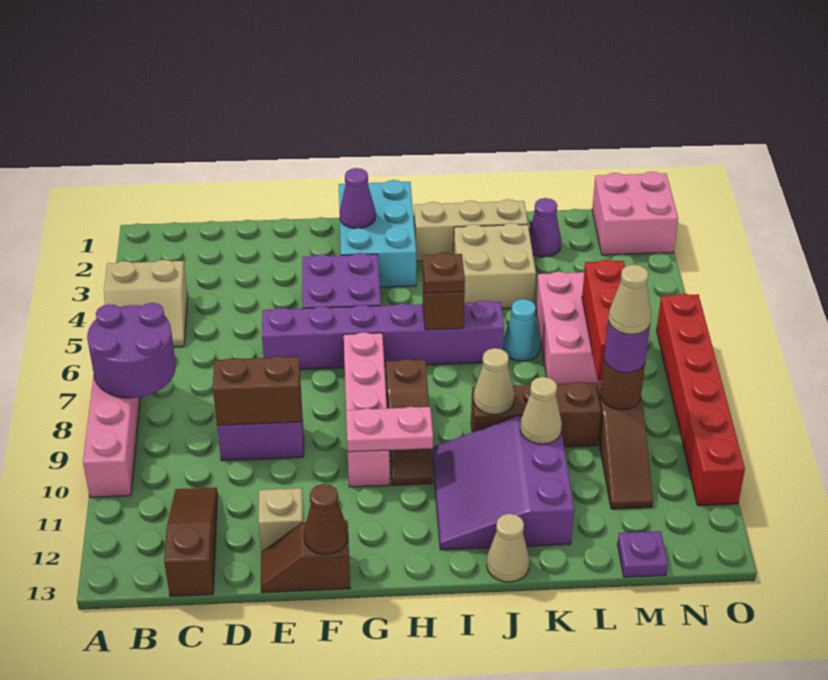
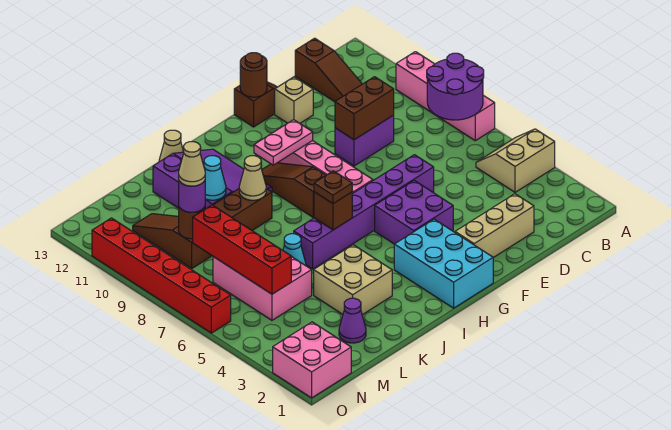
brown 1x1 cone [304,484,348,555] -> brown 1x1 round brick [240,53,267,97]
purple 1x1 cone [339,168,376,229] -> none
tan 1x3 brick [414,199,528,261] -> tan 1x3 brick moved to [455,194,534,258]
tan 1x1 cone [520,377,562,444] -> cyan 1x1 cone [204,156,226,200]
red 1x3 brick [582,260,625,381] -> red 1x4 brick [193,205,291,294]
purple 1x1 plate [617,531,668,577] -> none

